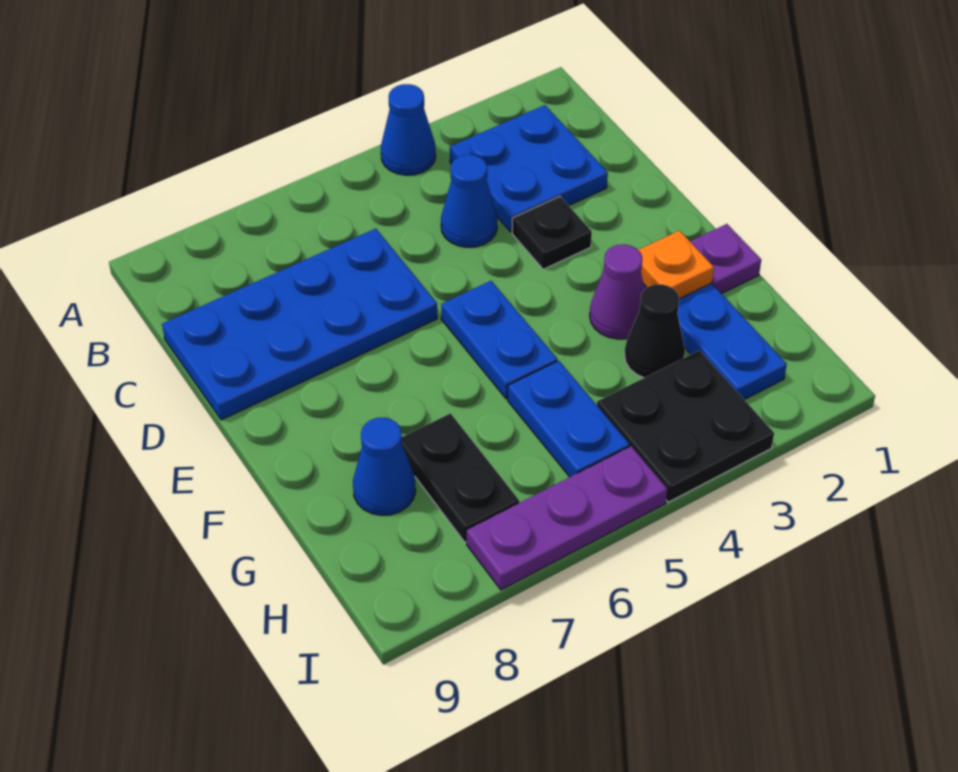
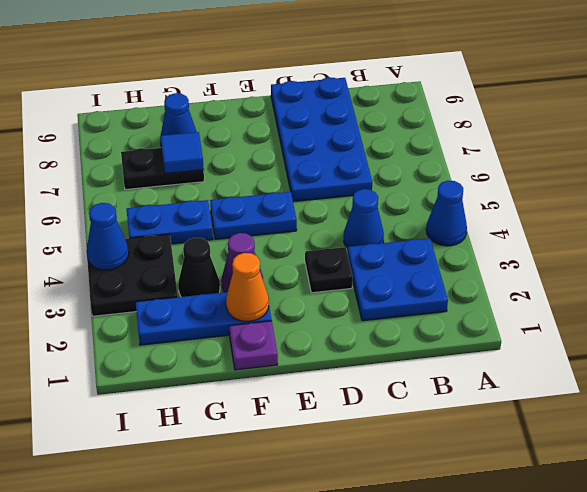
orange 1x1 plate [638,231,714,299] -> orange 1x1 cone [226,253,269,321]
none -> blue 1x1 tile [160,132,204,174]
none -> blue 1x1 cone [86,203,129,270]
purple 1x3 plate [466,446,667,590] -> none

